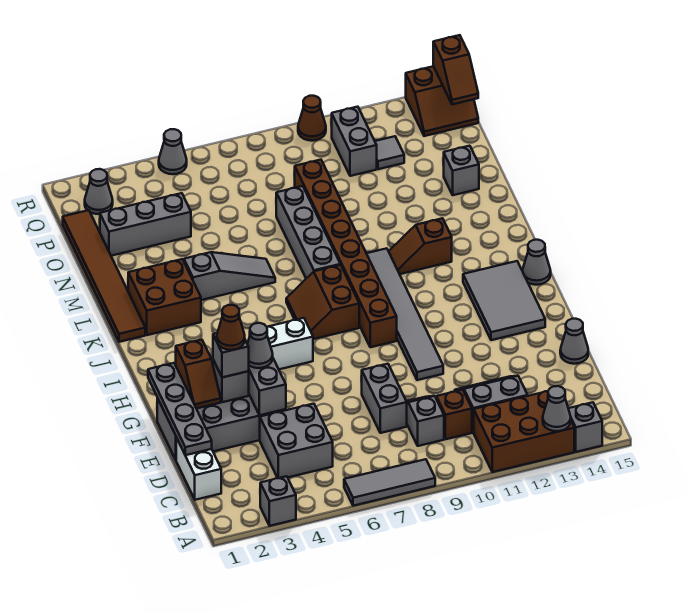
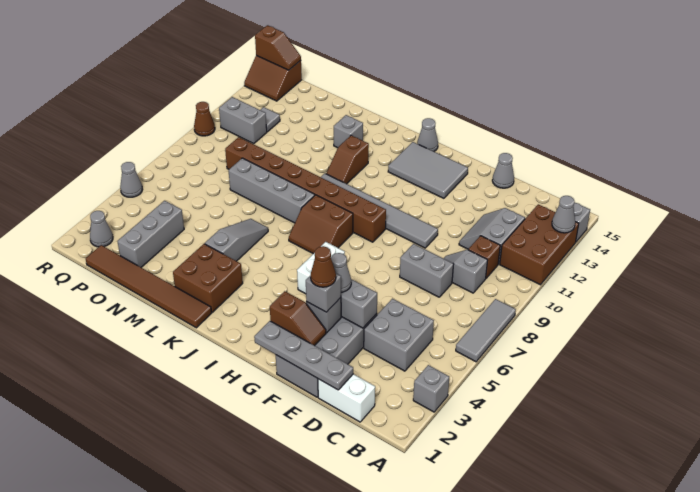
grey 1x1 brick [444,146,479,195] -> grey 1x1 brick moved to [334,115,363,148]
brown 2x2 slope [406,66,478,136] -> brown 2x2 slope turned to [244,55,302,101]

